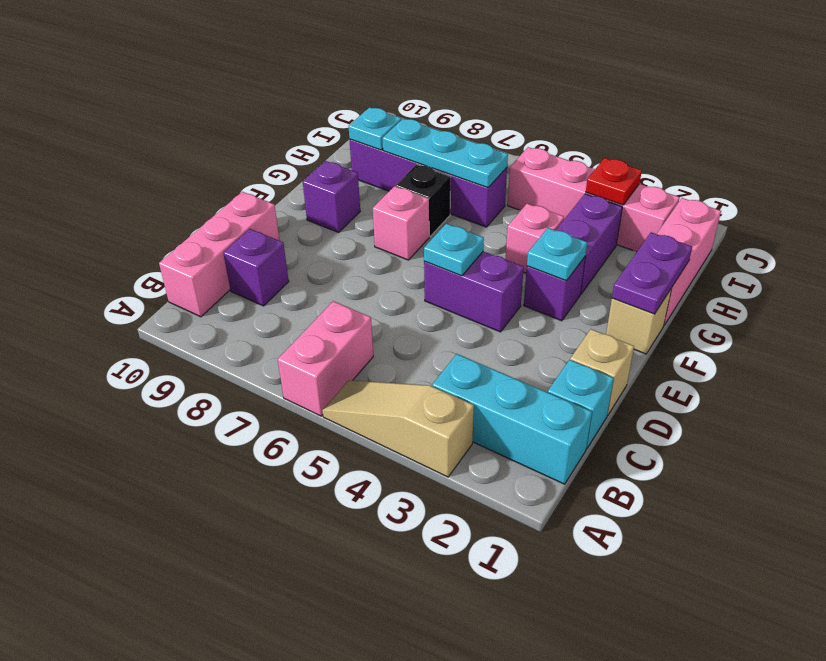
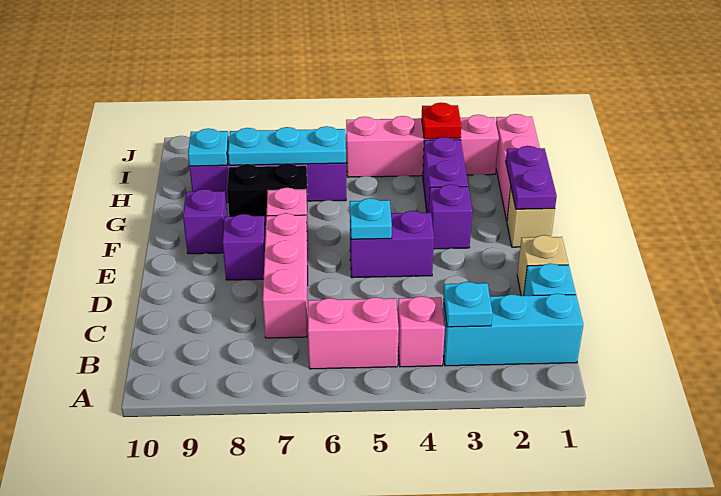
tan 1x3 slope [322,380,474,477] -> none
pink 1x2 brick [278,301,373,416] -> pink 1x2 brick turned to [308,297,399,369]
pink 1x3 brick [159,192,280,317] -> pink 1x3 brick moved to [263,213,308,338]
purple 1x1 brick [223,229,289,306] -> purple 1x1 brick moved to [222,214,266,280]
cyan 1x1 plate [527,228,587,281] -> cyan 1x1 plate moved to [444,282,492,327]
pink 1x1 brick [506,204,564,273] -> pink 1x1 brick moved to [398,296,445,367]
black 1x1 brick [396,164,450,236] -> black 1x2 brick [227,163,308,227]

